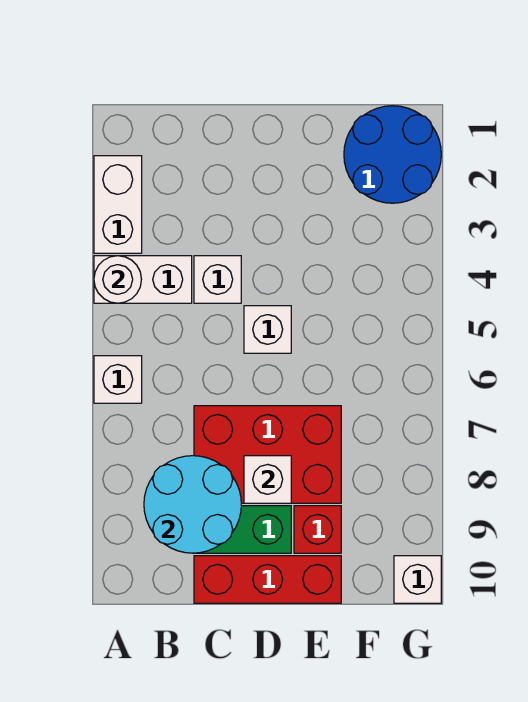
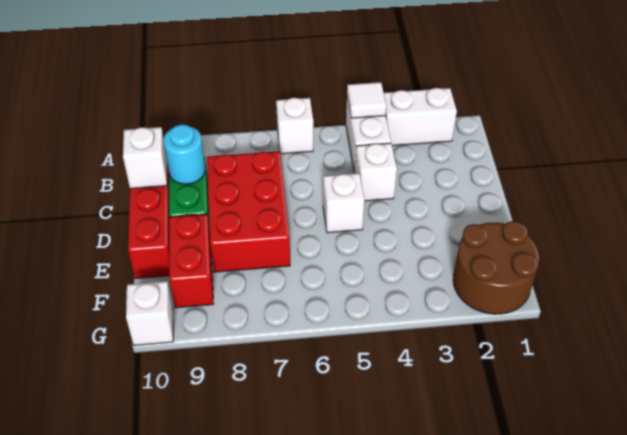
white 1x1 round brick [94,256,141,303] -> white 1x1 tile [347,82,386,118]
cyan 2x2 round brick [144,456,241,553] -> cyan 1x1 round brick [163,124,205,184]
white 1x1 brick [244,456,291,503] -> white 1x1 brick moved to [123,127,167,189]
red 1x1 brick [294,506,341,553] -> red 1x2 brick [169,214,214,308]
blue 2x2 round brick [344,106,441,203] -> brown 2x2 round brick [453,221,539,314]

